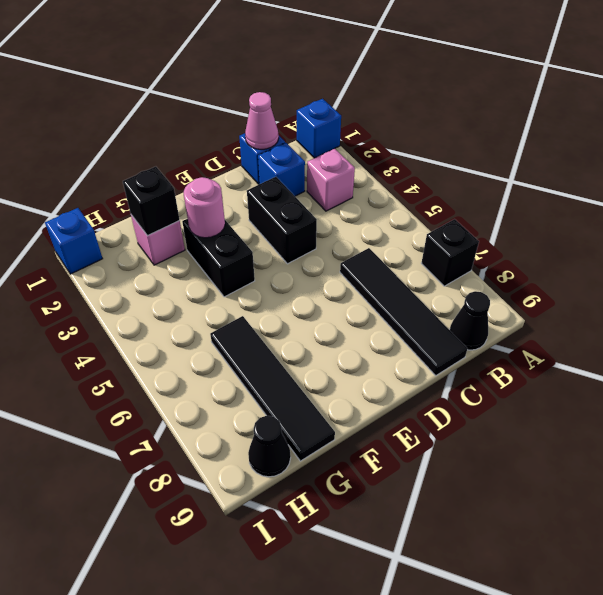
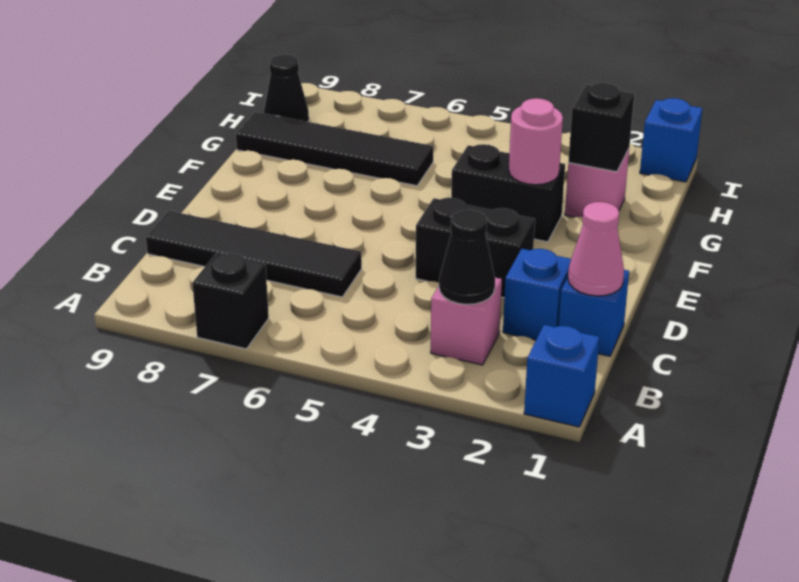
black 1x1 cone [450,291,490,350] -> black 1x1 cone moved to [439,210,495,304]

